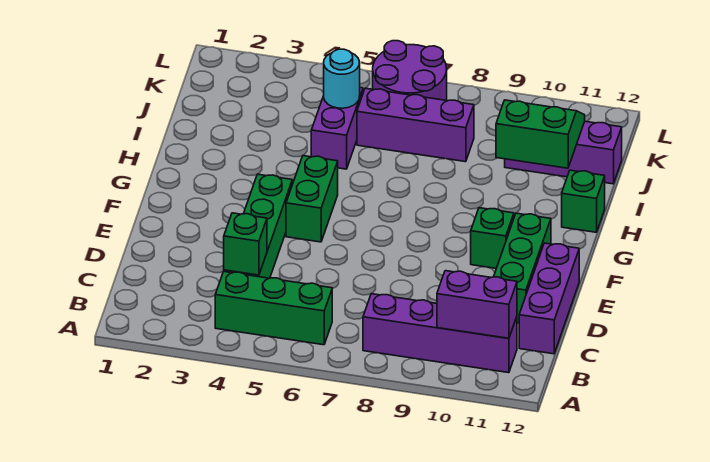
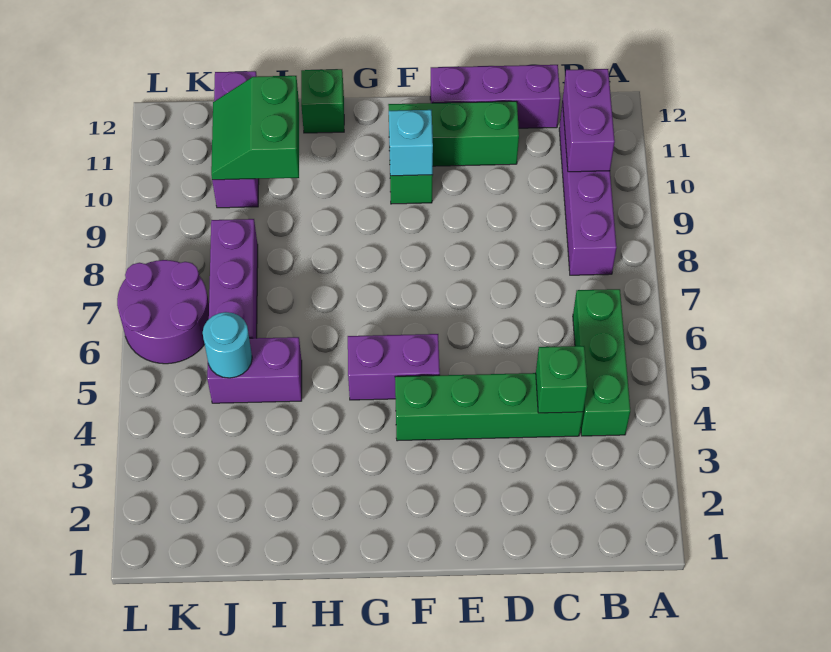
green 1x2 brick [286,156,338,242] -> purple 1x2 brick [348,334,440,400]
none -> cyan 1x1 brick [389,110,433,176]

